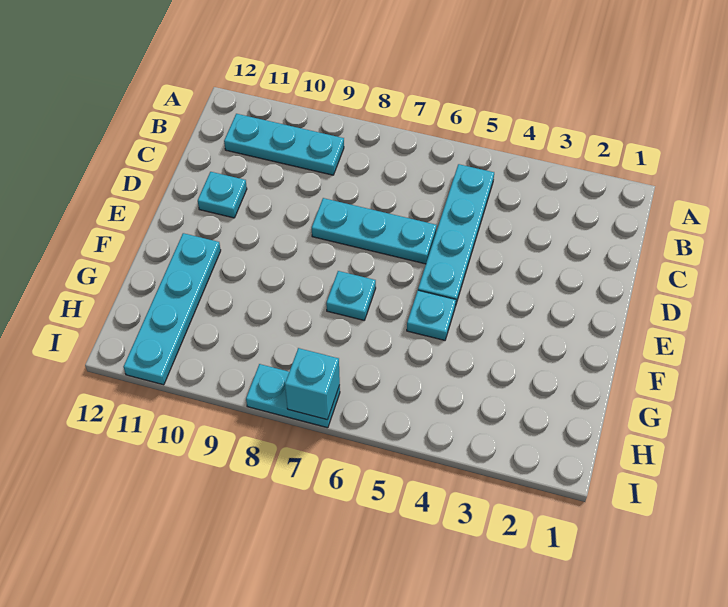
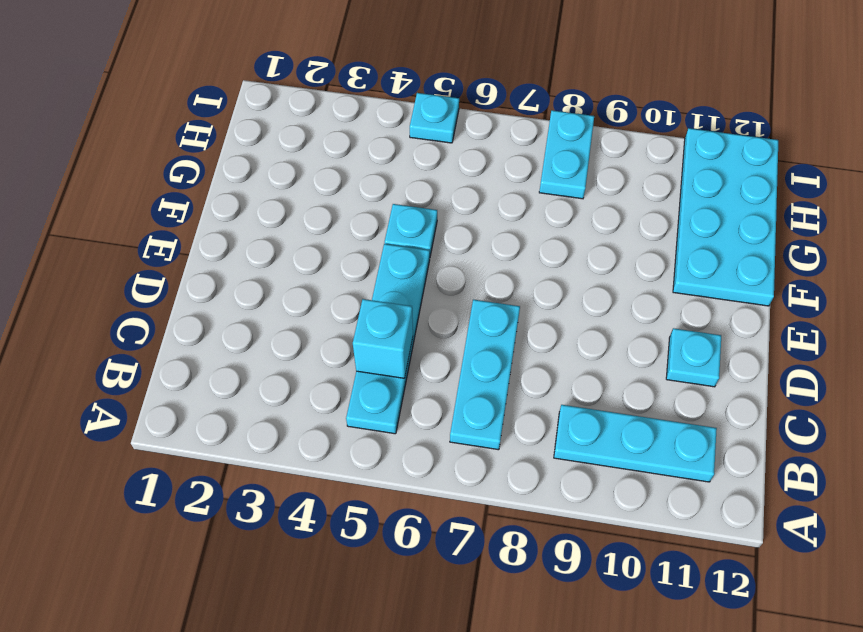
cyan 1x3 plate [312,198,437,264] -> cyan 1x3 plate turned to [450,300,520,450]
cyan 1x1 plate [326,271,376,320] -> cyan 1x1 plate moved to [410,93,459,143]
cyan 1x4 plate [124,233,221,385] -> cyan 2x4 plate [673,128,778,306]
cyan 1x2 plate [246,364,340,428] -> cyan 1x2 plate turned to [539,110,594,199]
cyan 1x1 brick [285,348,340,420] -> cyan 1x1 brick moved to [353,299,413,378]

